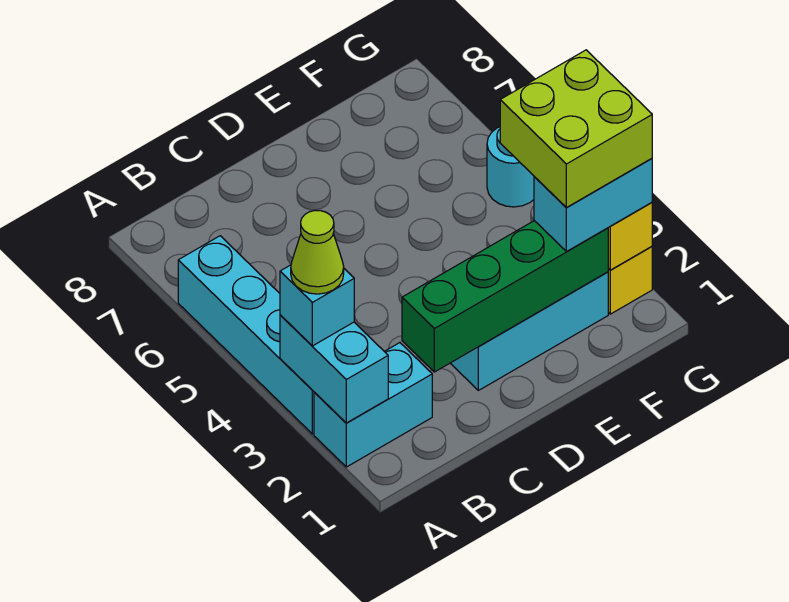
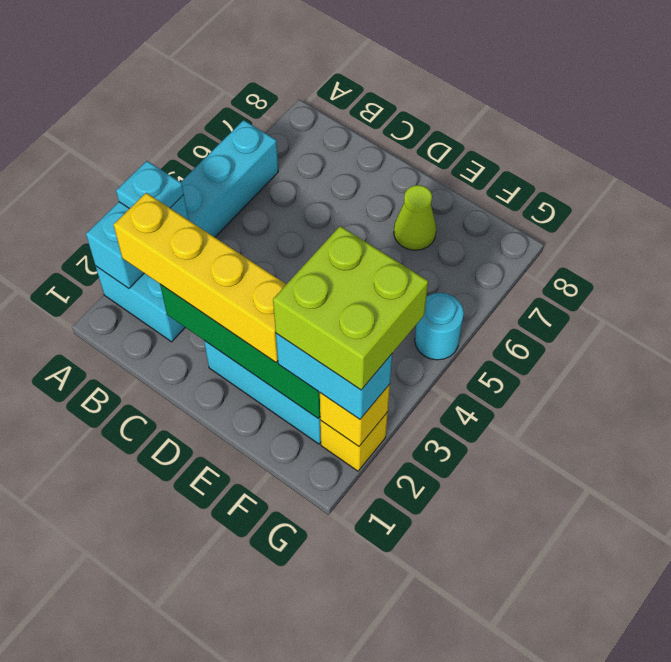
cyan 1x1 brick [280,265,354,346] -> cyan 1x1 plate [116,161,184,209]
lime 1x1 cone [291,210,344,294] -> lime 1x1 cone moved to [394,185,436,250]
none -> yellow 1x4 brick [114,193,286,362]

